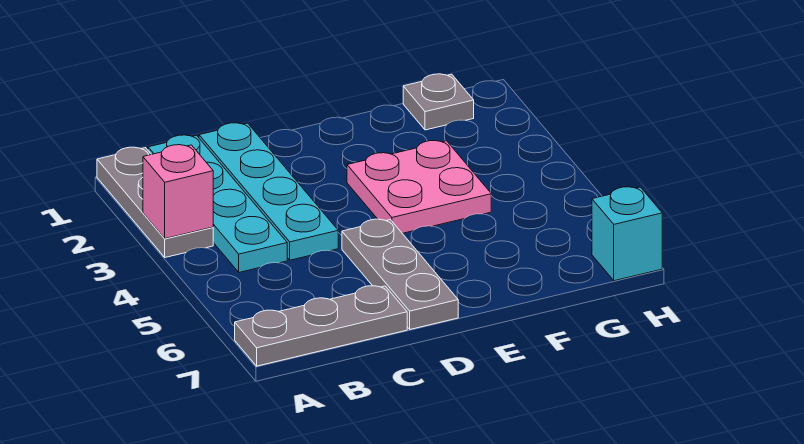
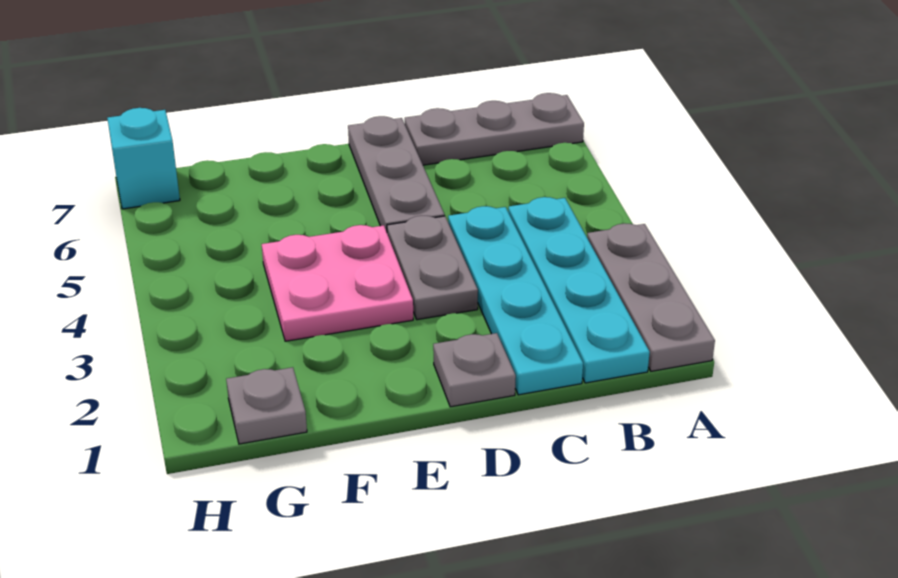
pink 1x1 brick [143,145,213,239] -> none
none -> grey 1x1 plate [433,333,516,407]
none -> grey 1x2 plate [387,216,478,320]

